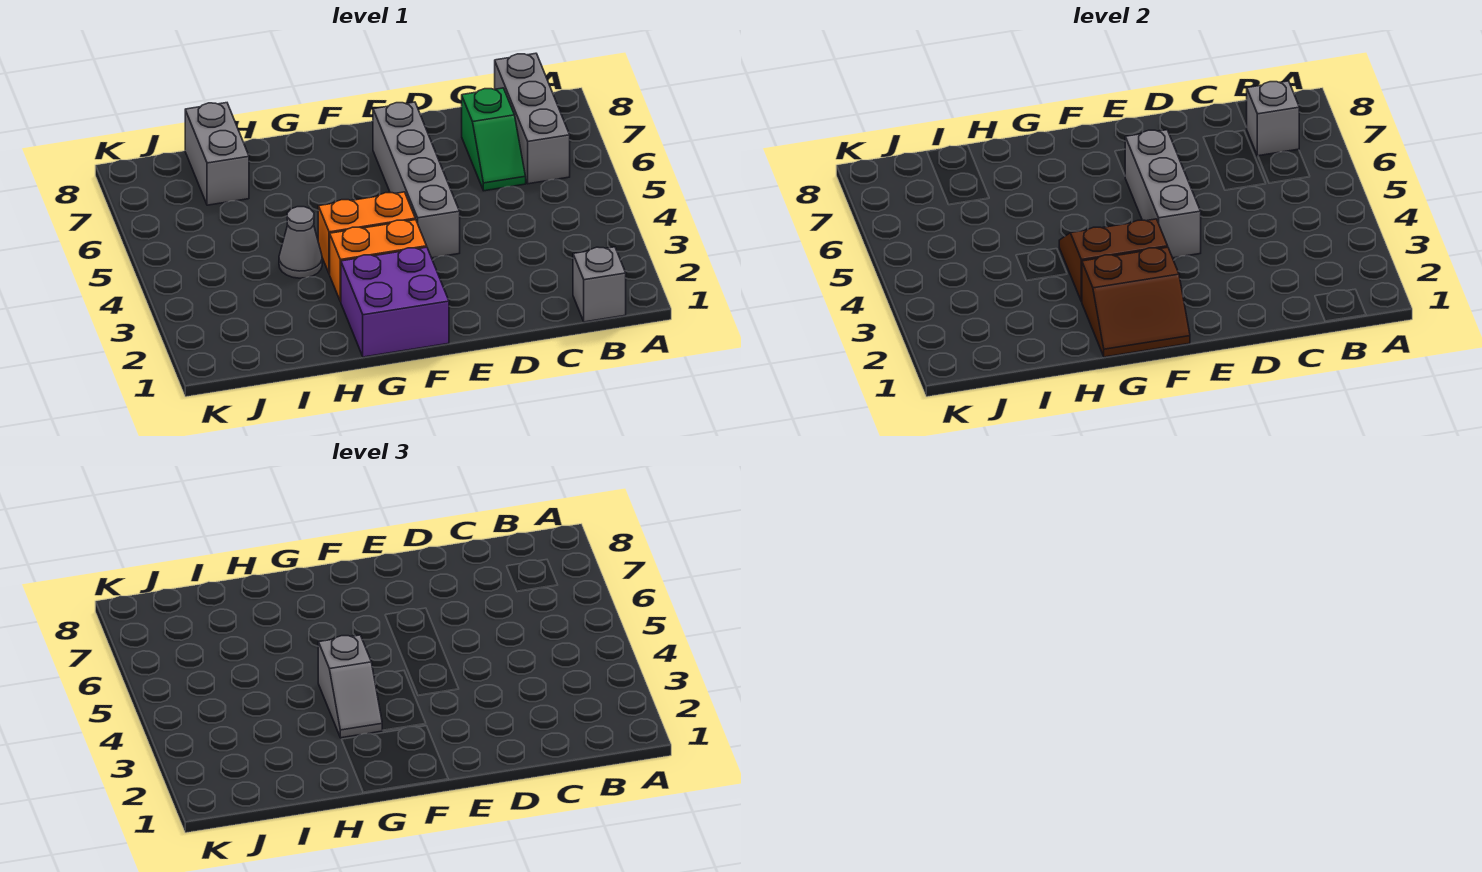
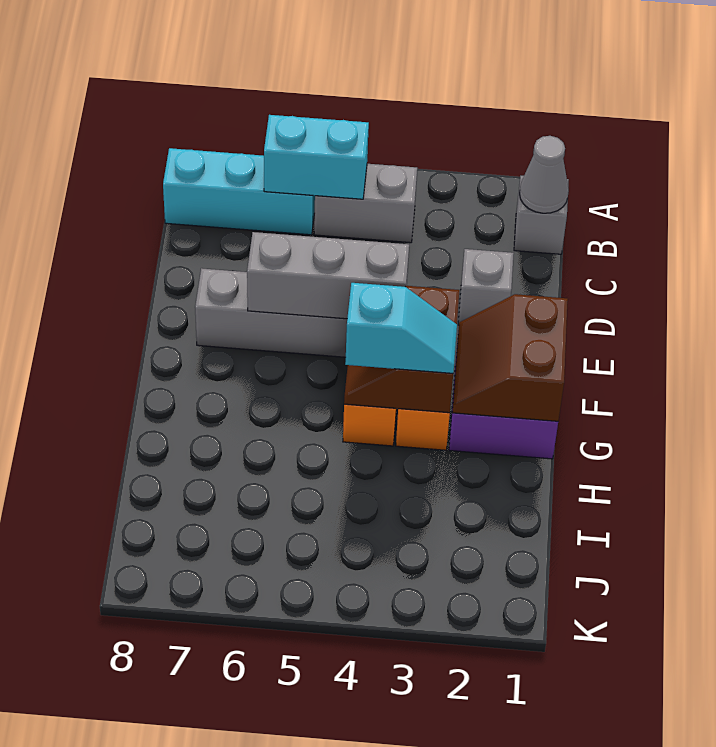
none -> cyan 1x2 brick [264,115,369,199]
grey 1x3 brick [495,53,570,184] -> cyan 1x3 brick [163,148,315,235]
grey 1x1 brick [1247,81,1299,156] -> grey 1x1 brick moved to [458,249,514,325]
green 1x2 slope [462,88,526,191] -> none
brown 2x2 slope [1082,247,1190,357] -> brown 2x2 slope turned to [452,294,568,421]
grey 1x2 slope [318,635,383,738] -> cyan 1x2 slope [345,283,457,373]
grey 1x1 cone [279,207,322,278] -> grey 1x1 cone moved to [520,136,569,213]
grey 1x2 brick [185,103,249,205] -> grey 1x2 brick moved to [314,164,417,243]

